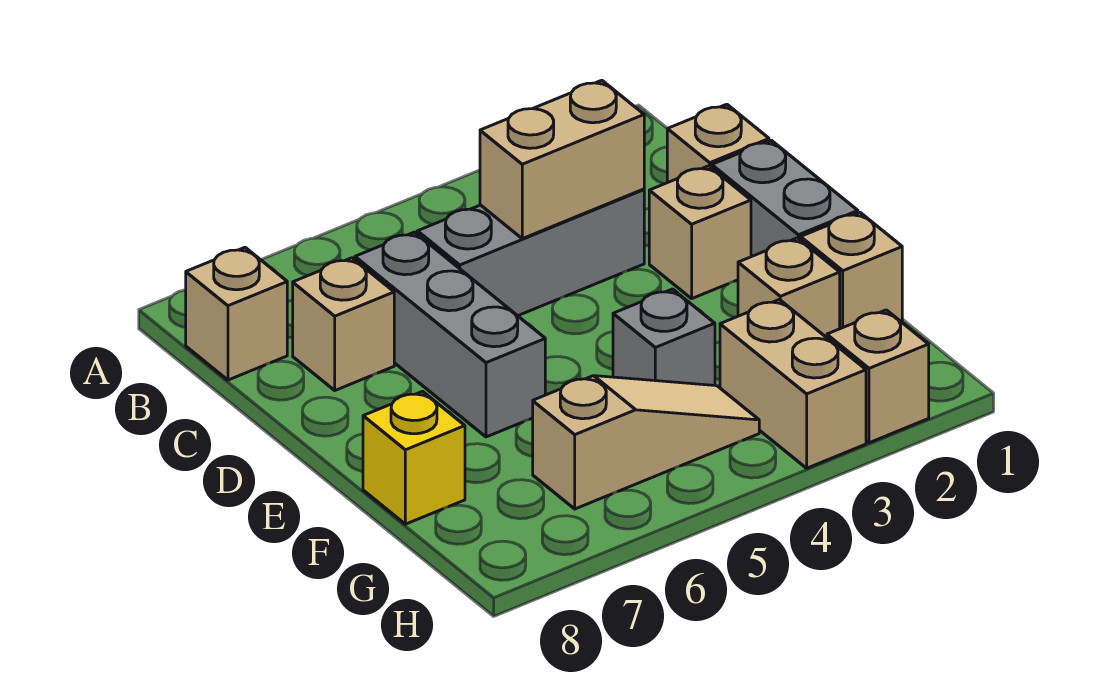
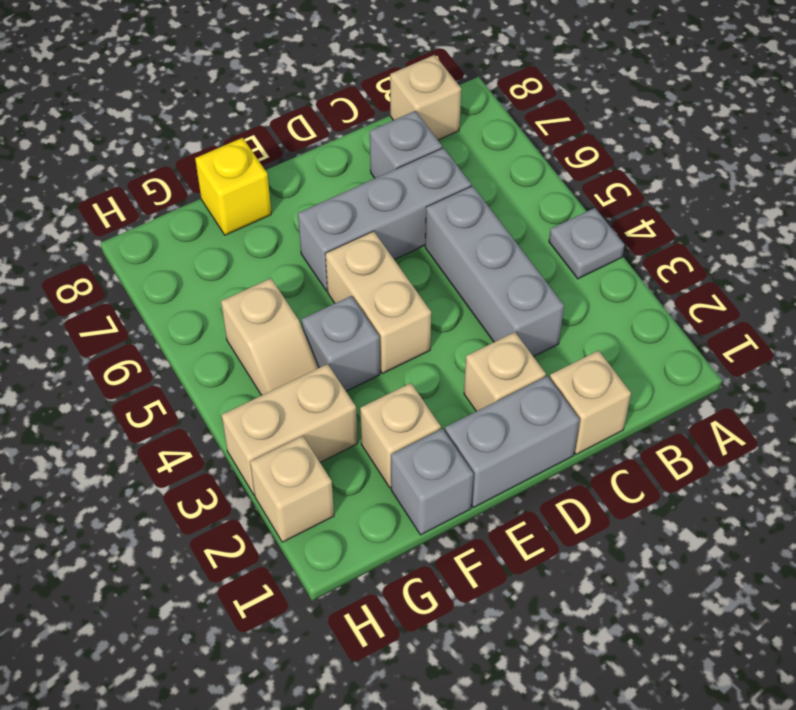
none -> grey 1x1 plate [549,208,624,279]
tan 1x2 brick [480,80,644,239] -> tan 1x2 brick moved to [325,231,431,374]
tan 1x1 brick [293,258,394,390] -> grey 1x1 brick [370,111,442,178]
tan 1x1 brick [801,212,902,329] -> grey 1x1 brick [391,429,473,535]
tan 1x3 slope [533,376,759,509] -> tan 1x2 slope [221,278,318,395]

